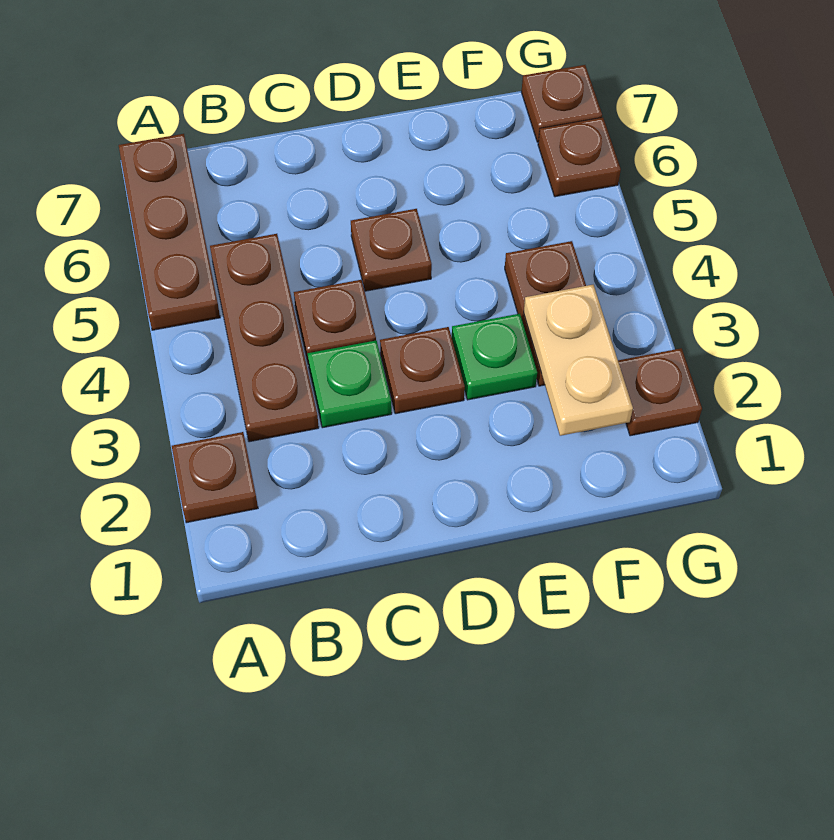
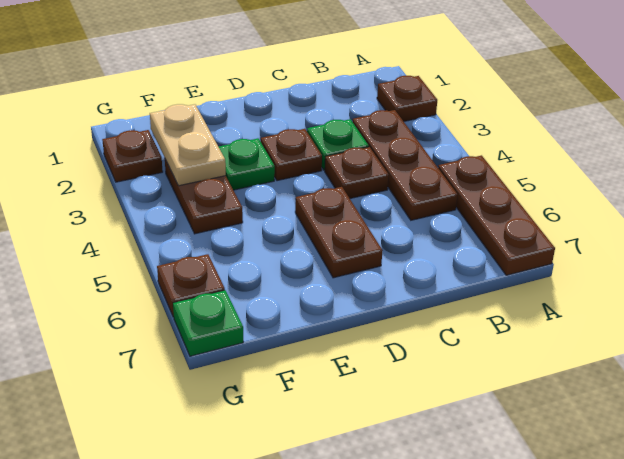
brown 1x1 plate [351,209,432,291] -> brown 1x2 plate [295,187,383,278]
brown 1x1 plate [521,65,602,142] -> green 1x1 plate [173,290,243,356]

